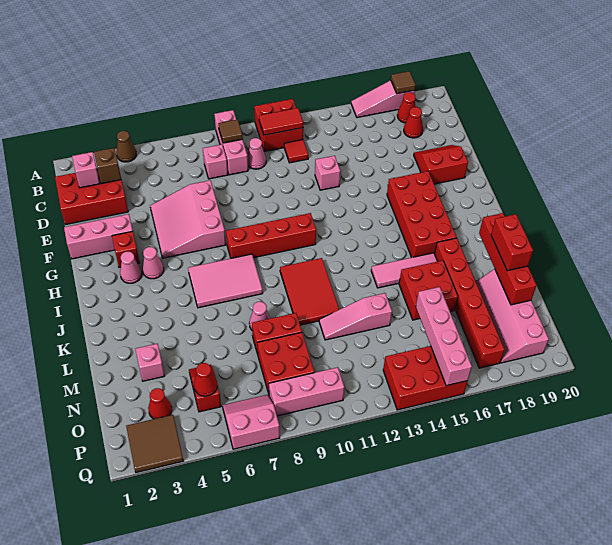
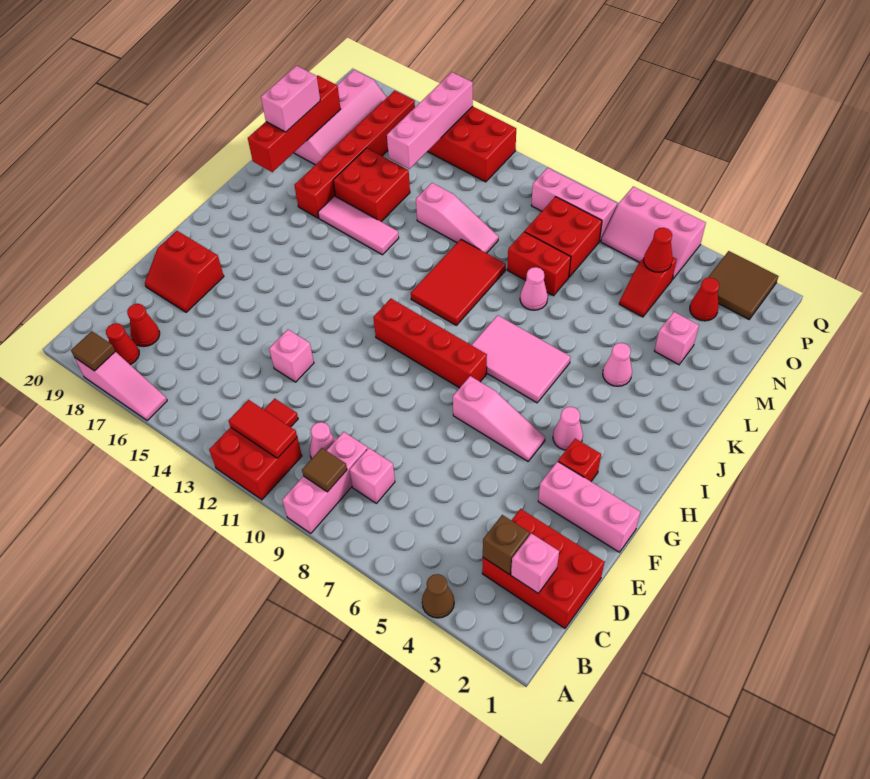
pink 3x3 slope [150,180,226,258] -> pink 1x3 slope [453,376,545,461]
red 2x4 brick [387,171,457,258] -> none
pink 1x1 cone [120,252,142,283] -> pink 1x1 cone moved to [603,343,632,386]
red 1x2 brick [491,214,533,271] -> pink 1x2 brick [261,66,320,132]
pink 2x2 slope [222,395,280,449] -> pink 2x3 slope [601,186,706,279]

